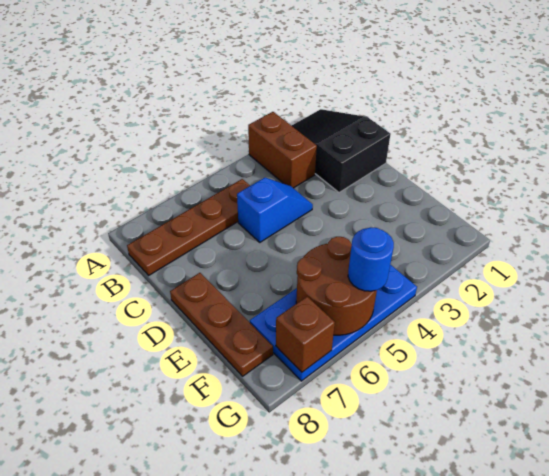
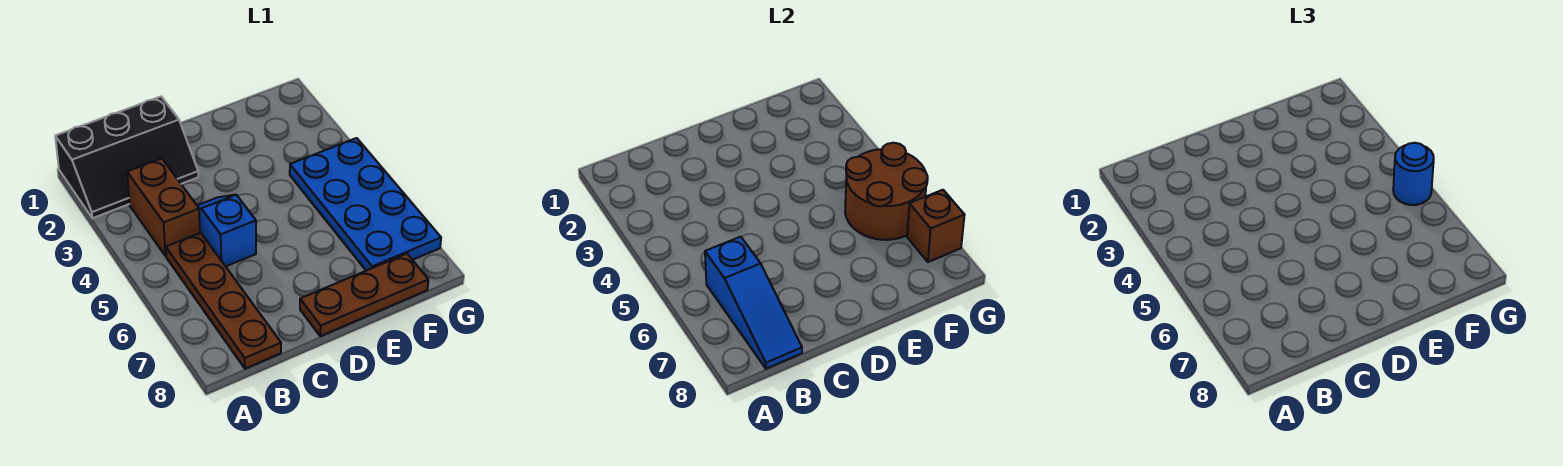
black 2x3 slope [291,109,391,193] -> black 2x3 slope turned to [55,97,198,218]
brown 1x2 brick [248,112,317,188] -> brown 1x2 brick turned to [127,159,200,256]
none -> blue 1x3 slope [705,237,802,369]

